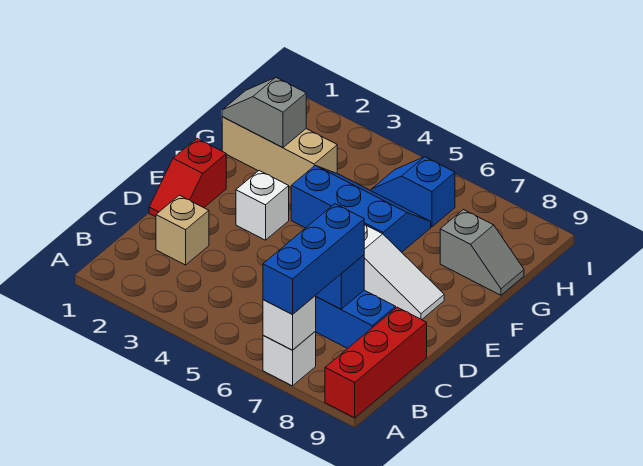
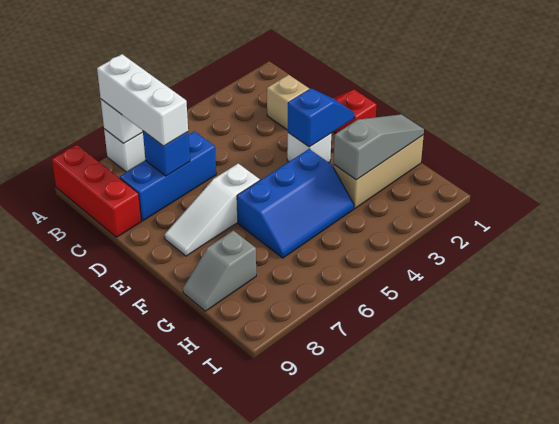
blue 1x3 brick [263,204,364,314] -> white 1x3 brick [97,54,188,146]
grey 1x2 slope [222,78,306,148] -> grey 1x3 slope [334,114,424,180]
blue 1x2 slope [371,157,455,227] -> blue 1x2 slope moved to [288,88,354,147]

